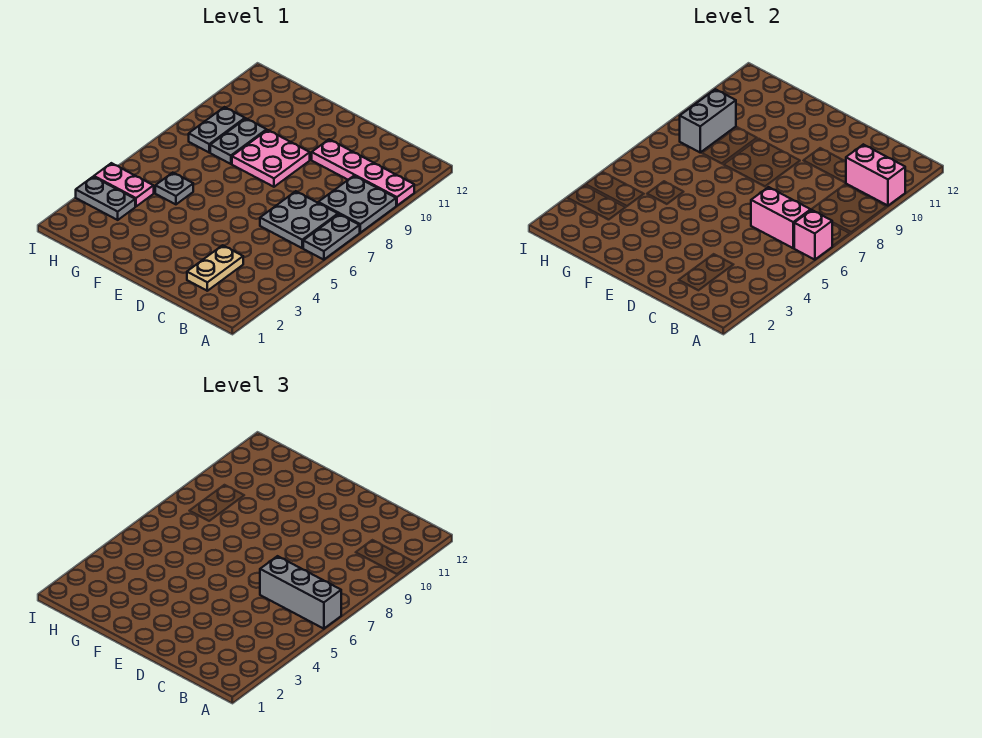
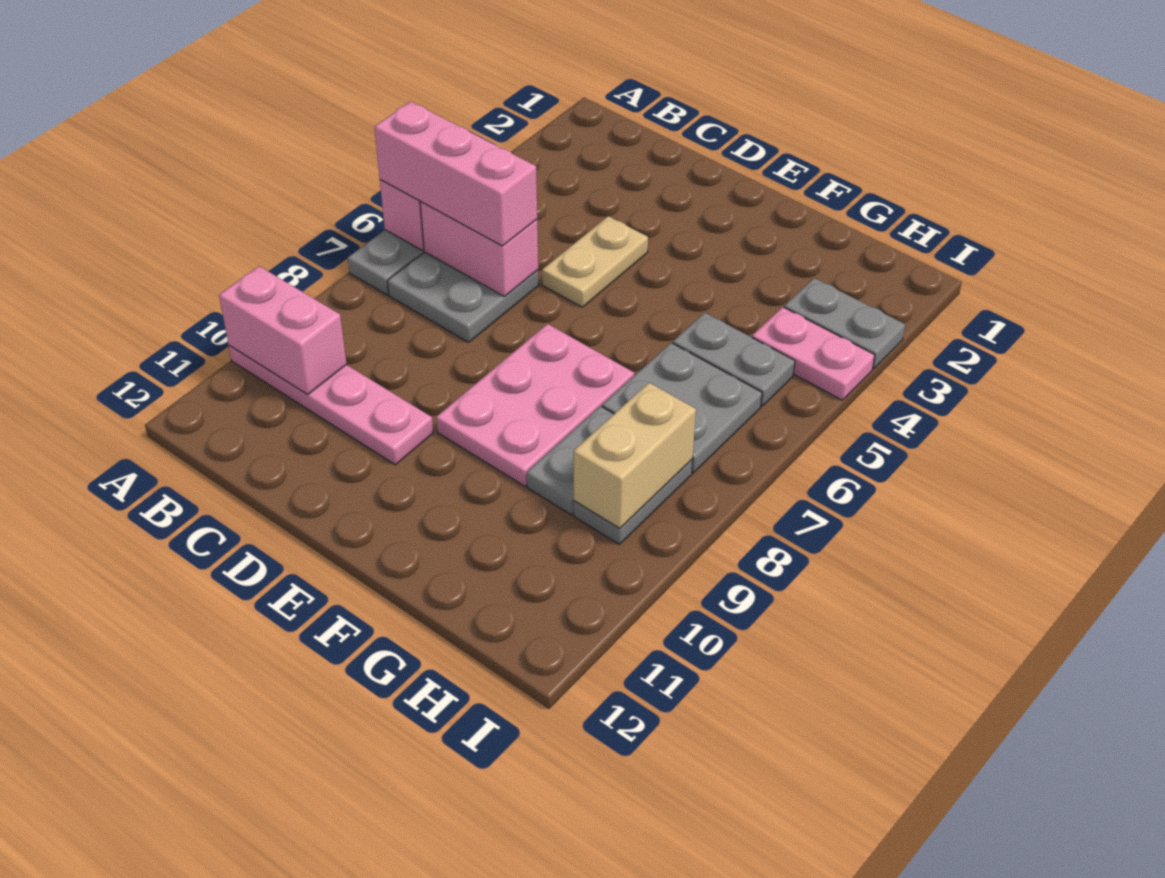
grey 1x3 brick [260,556,341,629] -> pink 1x3 brick [374,101,537,246]
grey 2x2 plate [318,176,396,233] -> grey 2x2 plate moved to [602,343,762,473]
tan 1x2 plate [187,245,243,291] -> tan 1x2 plate moved to [542,216,648,307]
pink 2x2 plate [232,130,310,187] -> pink 2x3 plate [436,324,634,486]
grey 1x1 plate [155,173,193,204] -> grey 1x2 plate [673,313,795,406]
grey 1x2 brick [680,89,736,152] -> tan 1x2 brick [574,383,696,528]

